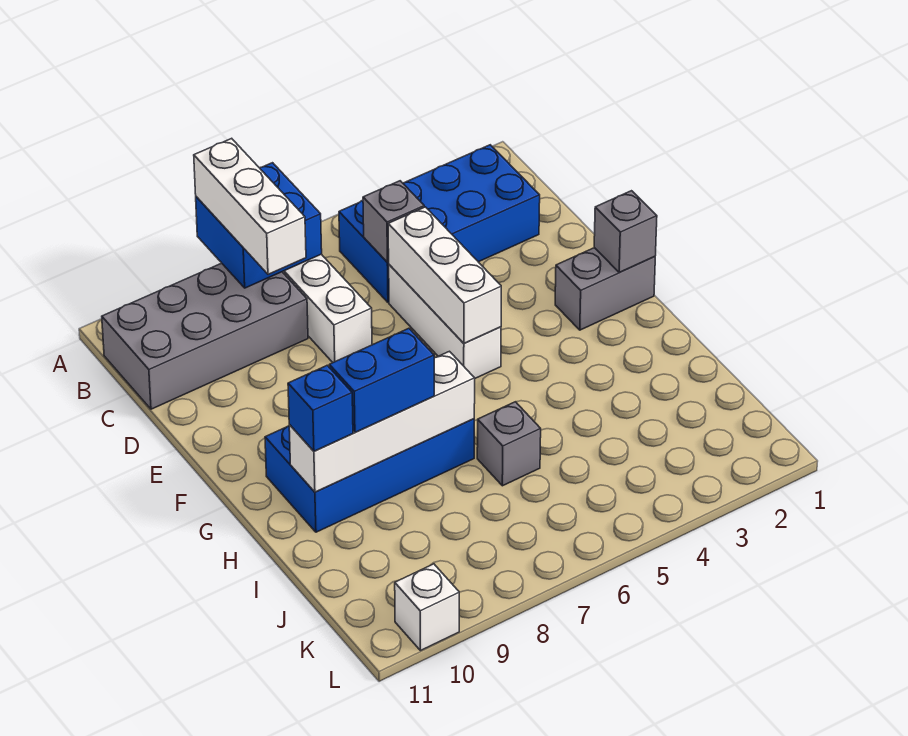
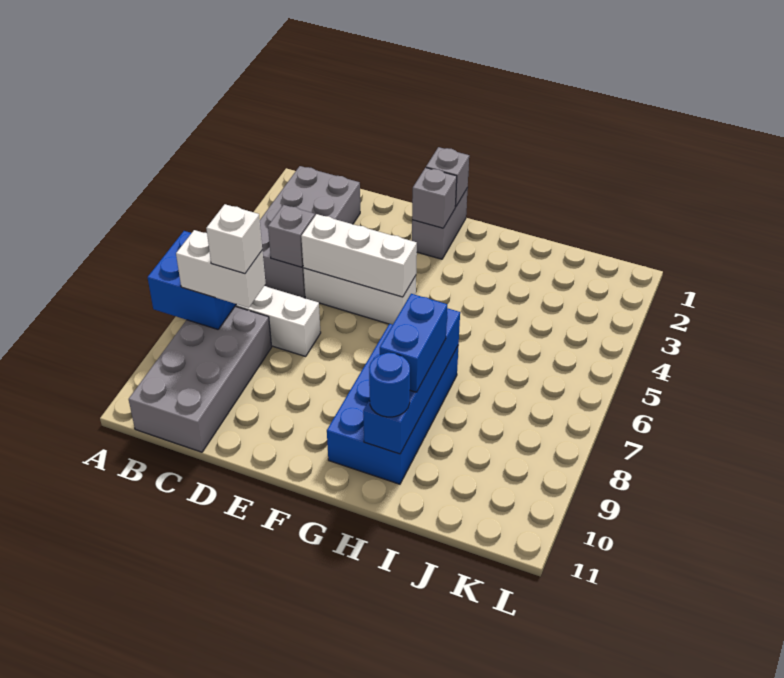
white 1x3 brick [194,138,306,274] -> white 1x2 brick [176,230,266,308]
blue 2x4 brick [339,145,540,302] -> grey 2x4 brick [260,166,360,298]
white 1x4 brick [289,351,475,492] -> blue 1x4 brick [363,308,460,454]
blue 1x1 brick [288,365,353,451] -> blue 1x1 round brick [369,353,410,417]
grey 1x1 brick [477,402,541,486] -> grey 1x1 brick moved to [412,168,457,228]
white 1x1 brick [395,564,459,651] -> white 1x1 brick moved to [206,204,262,274]

